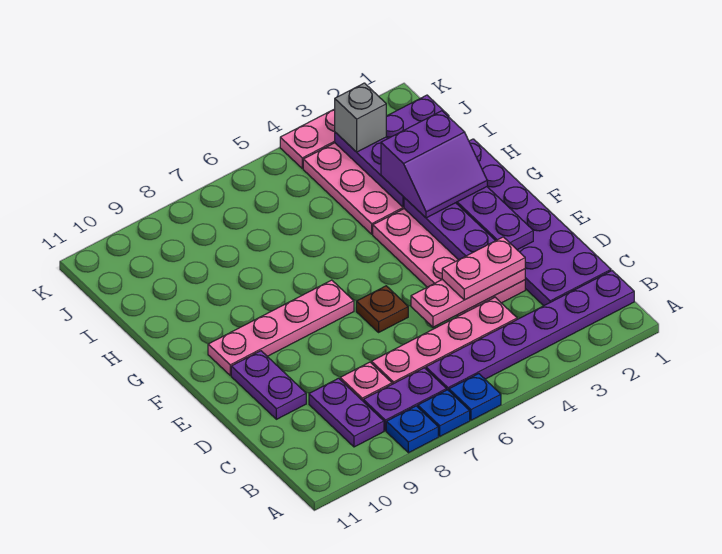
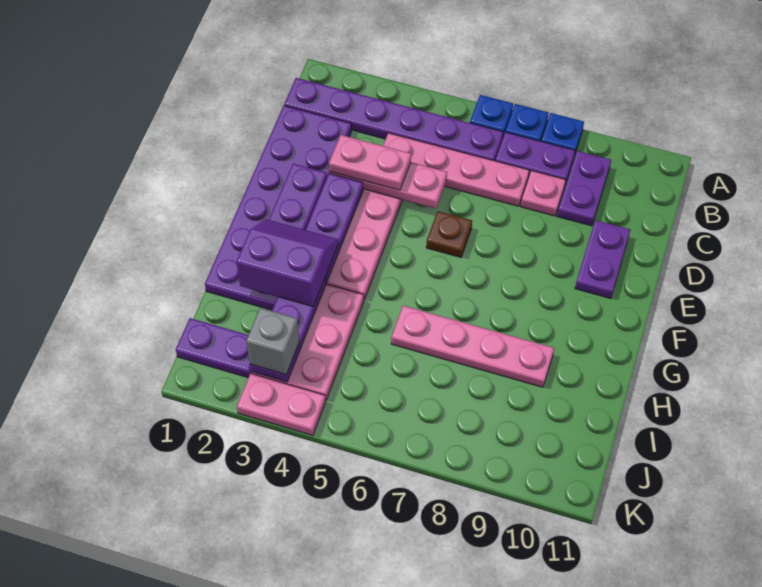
pink 1x4 plate [208,280,354,375] -> pink 1x4 plate moved to [391,306,554,387]

